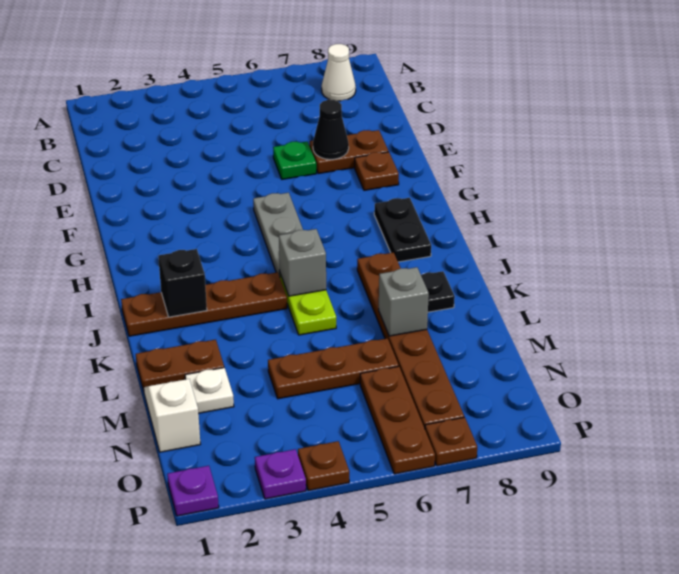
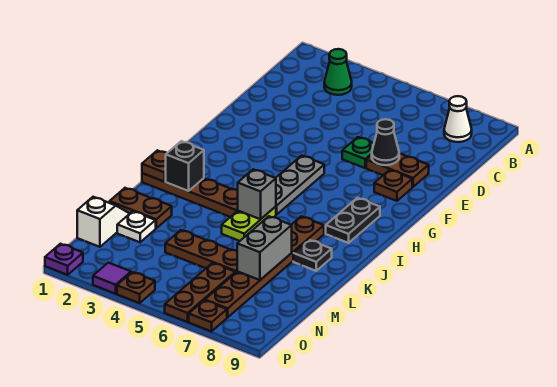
none -> green 1x1 cone [324,49,352,95]
none -> brown 1x1 plate [142,150,167,182]
grey 1x1 brick [379,267,429,336] -> grey 1x2 brick [237,216,292,280]
purple 1x1 plate [255,449,306,499] -> purple 1x1 tile [93,263,131,294]

